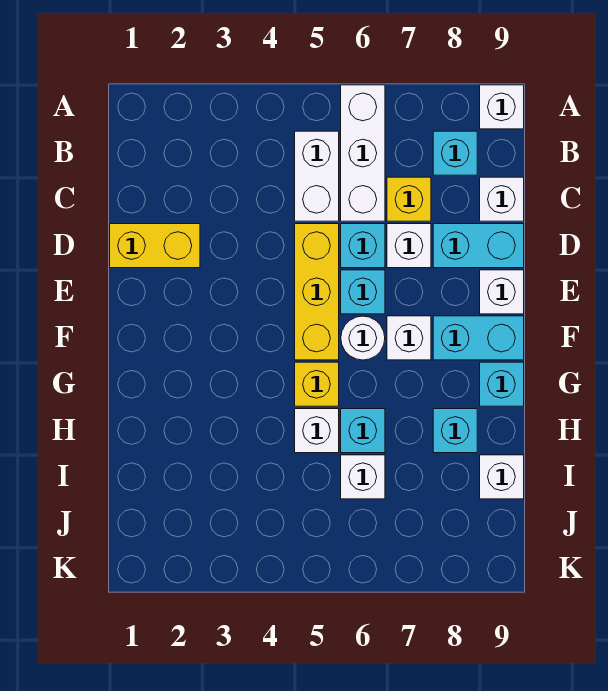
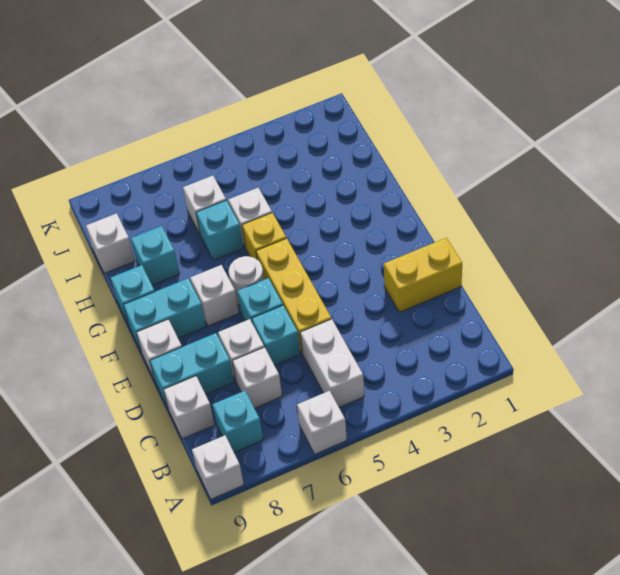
white 1x3 brick [341,85,385,221] -> white 1x1 brick [297,391,347,454]
yellow 1x1 brick [387,177,431,221] -> white 1x1 brick [233,347,282,408]

